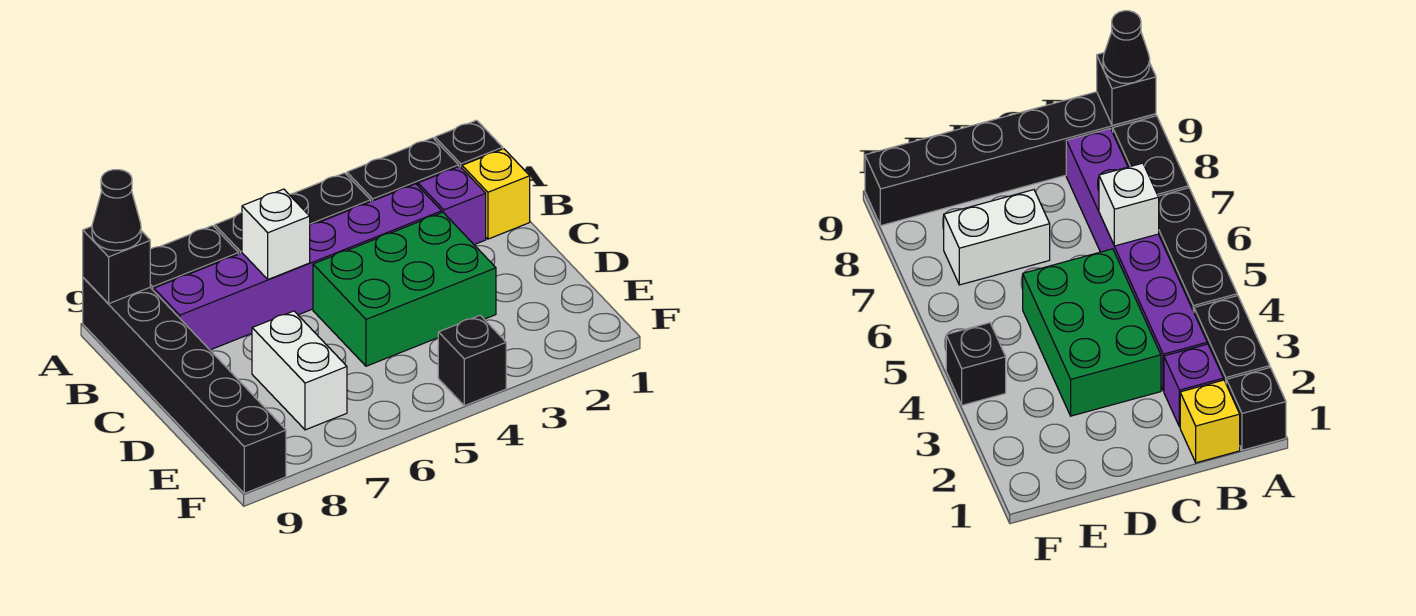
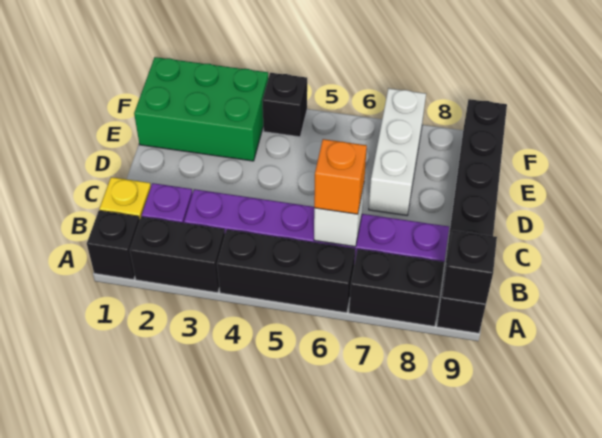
black 1x1 cone [92,170,141,251] -> none
none -> orange 1x1 brick [314,139,367,214]
green 2x3 brick [313,212,496,366] -> green 2x3 brick moved to [134,57,268,161]
white 1x2 brick [252,311,347,430] -> white 1x3 brick [369,88,426,215]

